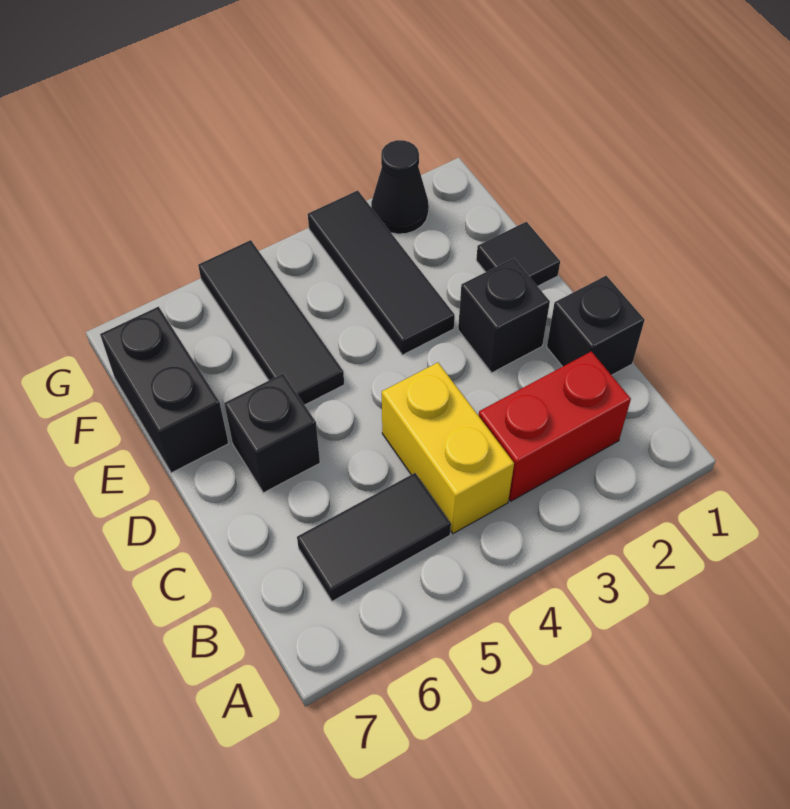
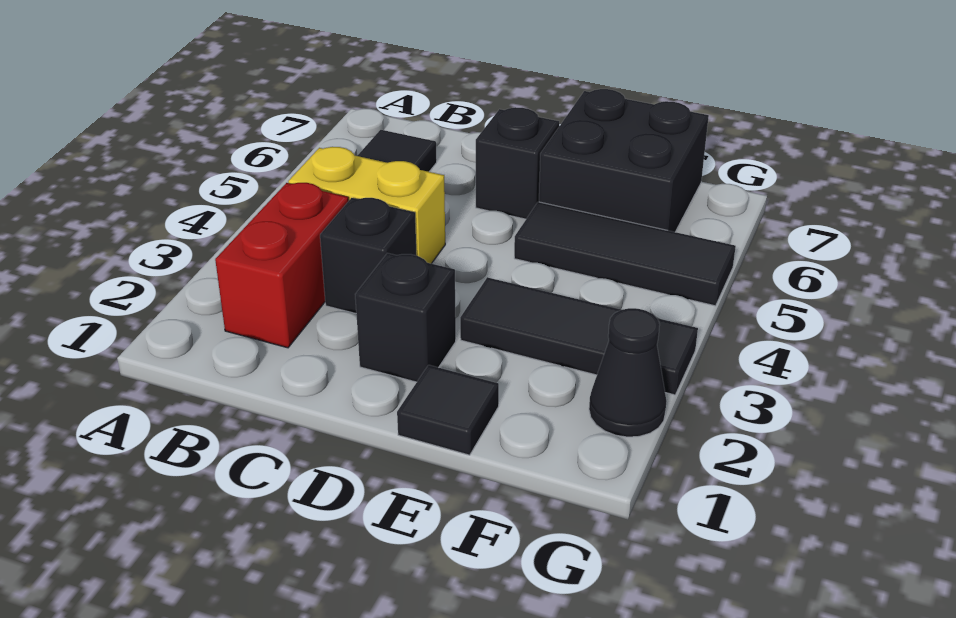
black 1x1 brick [547,276,645,375] -> black 1x1 brick moved to [320,198,417,314]
black 1x2 brick [100,307,229,473] -> black 2x2 brick [539,89,709,232]

